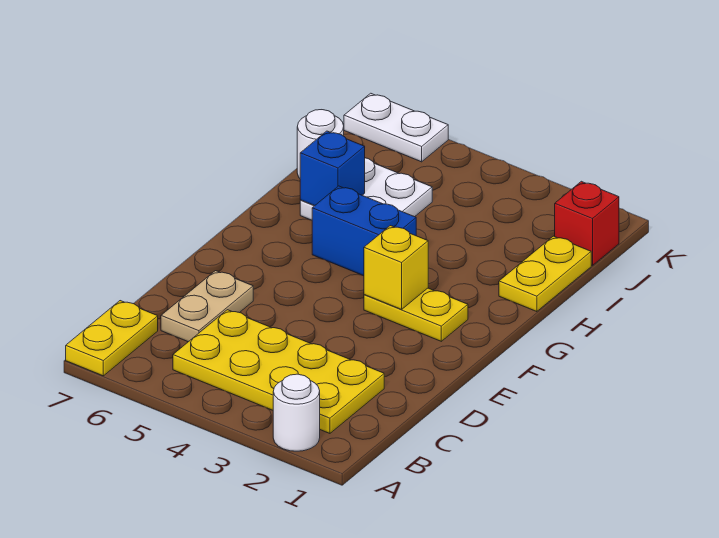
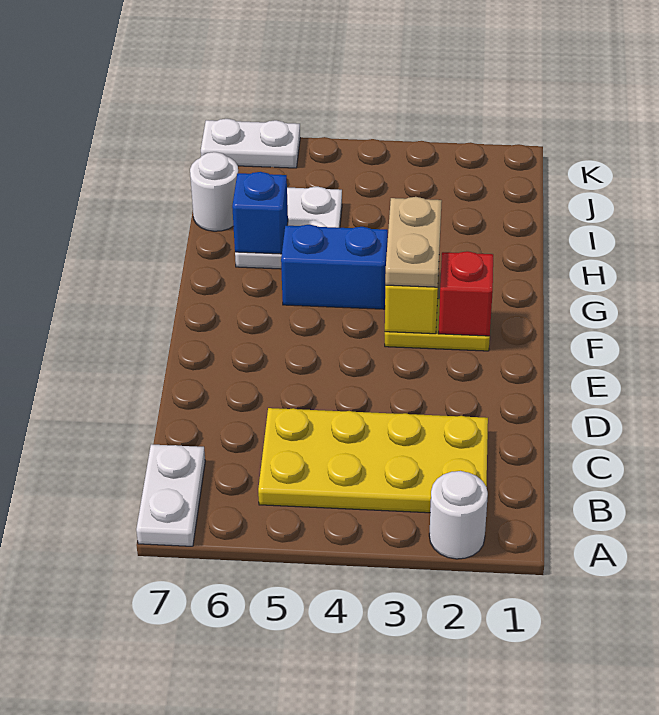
yellow 1x2 plate [66,301,158,376] -> white 1x2 plate [136,444,205,546]
tan 1x2 plate [161,271,253,342] -> tan 1x2 plate moved to [385,197,442,287]
yellow 1x2 plate [499,236,591,312] -> none
red 1x1 brick [555,181,619,265] -> red 1x1 brick moved to [438,251,493,336]

